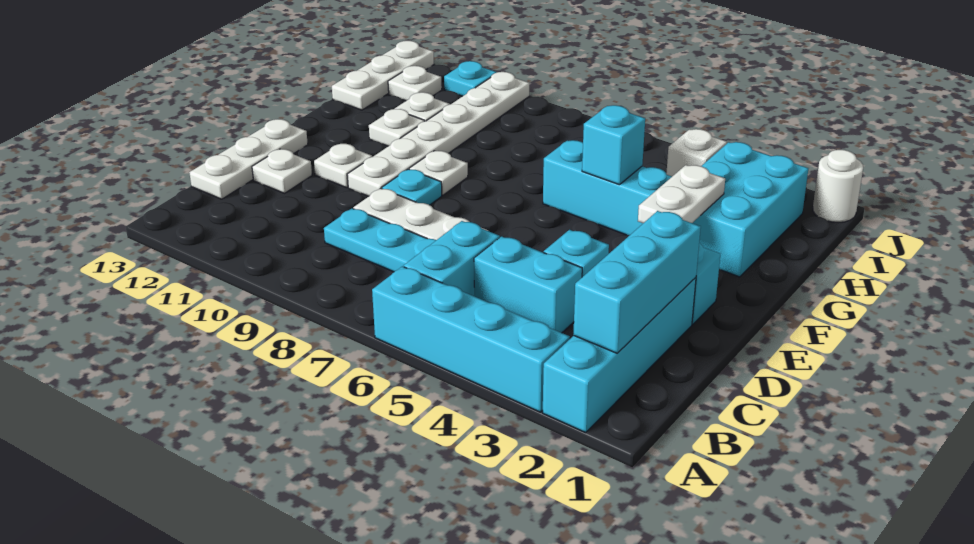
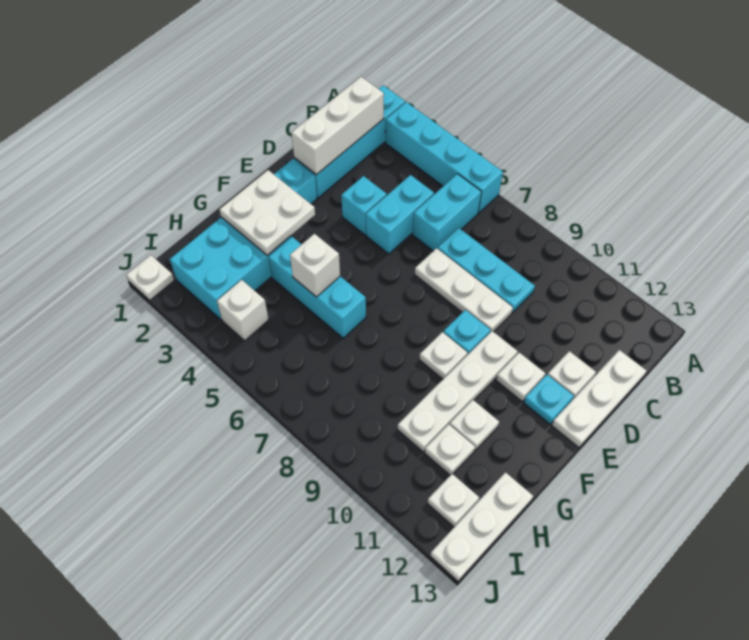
cyan 1x3 brick [573,211,701,353] -> white 1x3 brick [292,77,384,175]
cyan 1x2 brick [474,236,582,333] -> cyan 1x2 brick turned to [366,175,434,254]
white 1x6 plate [347,72,529,196] -> white 1x4 plate [398,331,518,452]
white 1x2 plate [638,165,725,223] -> white 2x2 plate [220,170,315,255]
cyan 1x1 brick [582,105,645,185] -> white 1x1 brick [290,234,340,297]
white 1x1 round brick [813,150,863,222] -> white 1x1 plate [126,255,174,300]
cyan 1x1 plate [444,61,497,96] -> cyan 1x1 plate moved to [524,375,574,424]

